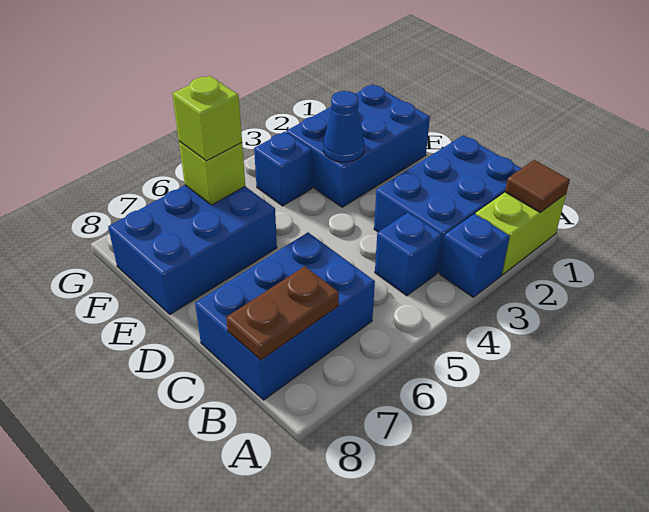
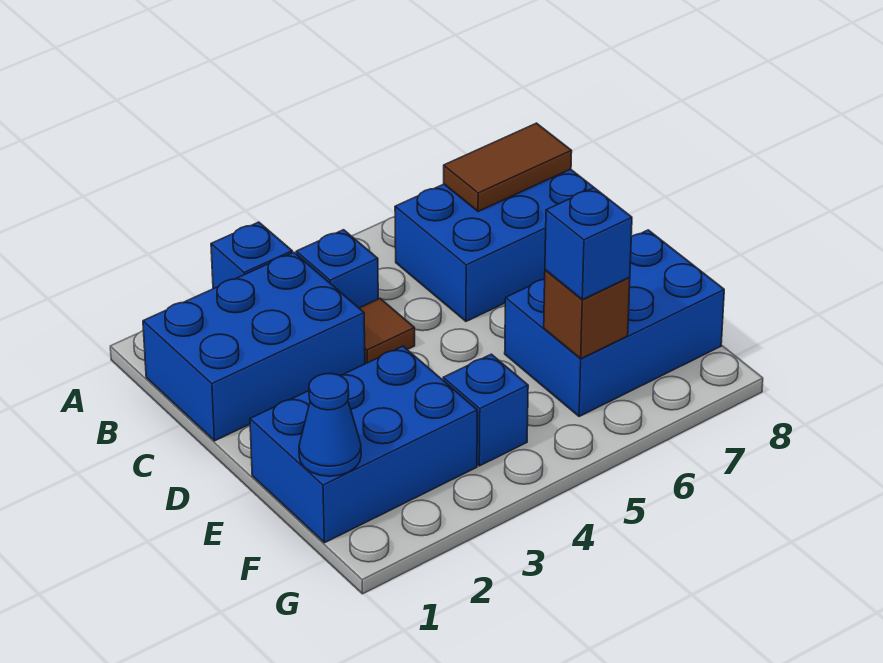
lime 1x2 brick [476,192,566,275] -> none
brown 1x1 tile [505,160,570,213] -> brown 1x1 tile moved to [359,298,415,364]
brown 1x2 plate [226,266,339,360] -> brown 1x2 tile [444,123,572,212]
blue 1x1 cone [323,91,364,162] -> blue 1x1 cone moved to [299,374,361,476]
lime 1x1 brick [179,141,245,205] -> brown 1x1 brick [544,270,630,359]
lime 1x1 brick [172,76,242,161] -> blue 1x1 brick [545,188,632,300]

